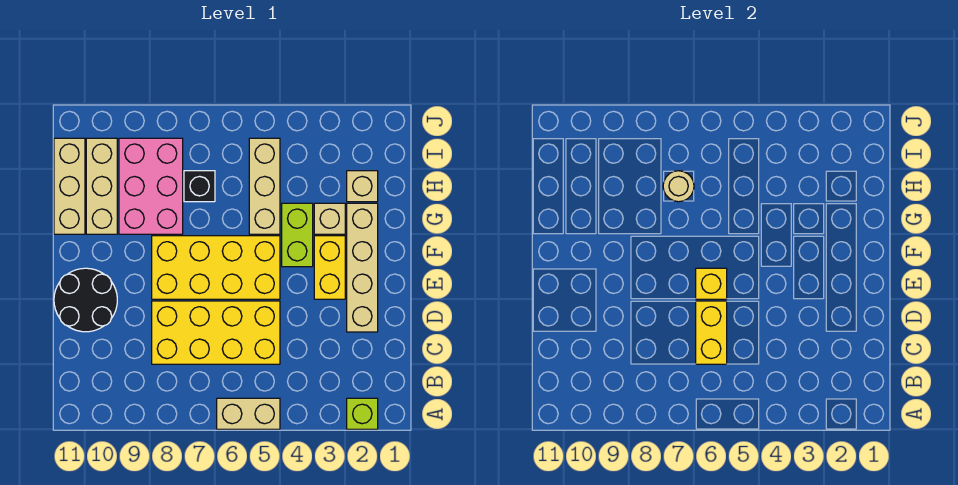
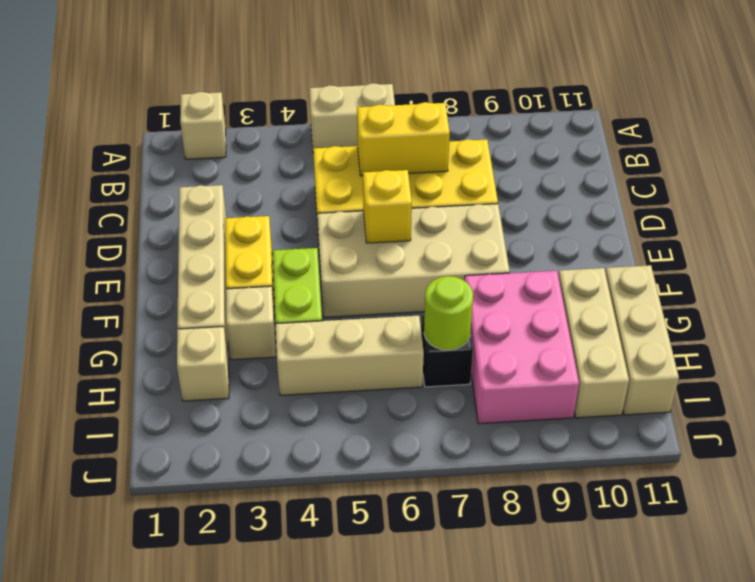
lime 1x1 brick [347,398,378,429] -> tan 1x1 brick [180,92,226,159]
yellow 1x2 brick [696,301,727,364] -> yellow 1x2 brick turned to [357,102,450,176]
black 2x2 round brick [54,268,117,332] -> none
yellow 2x4 brick [152,236,280,299] -> tan 2x4 brick [318,204,510,317]
tan 1x3 brick [249,138,280,234] -> tan 1x3 brick turned to [276,316,424,395]
tan 1x1 round brick [663,171,694,202] -> lime 1x1 round brick [424,276,473,350]

